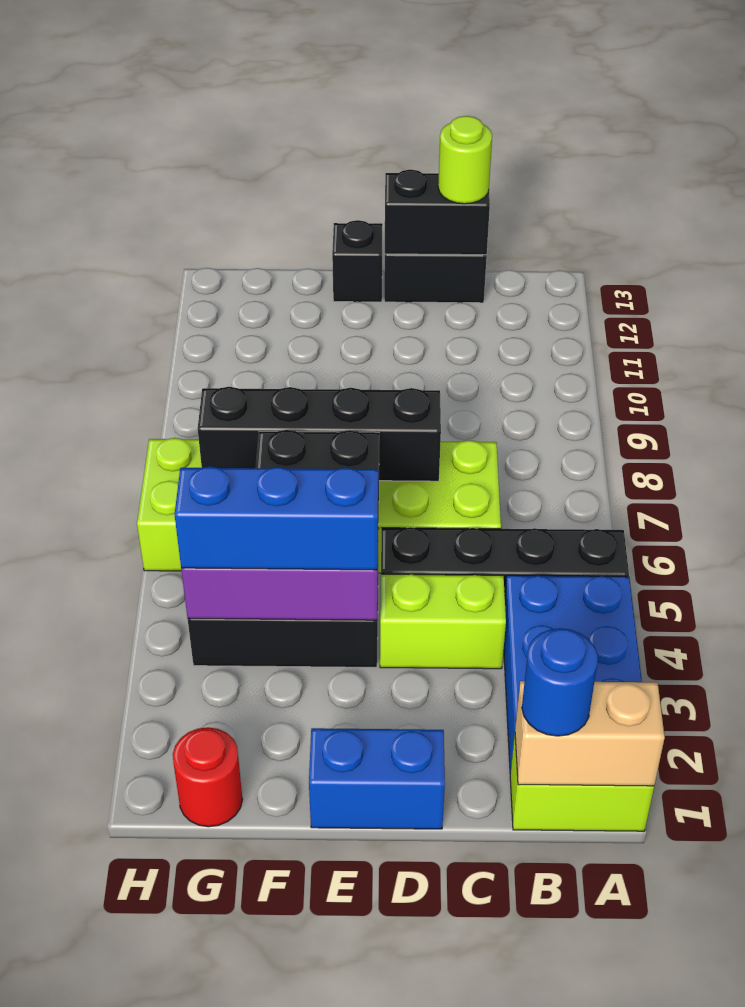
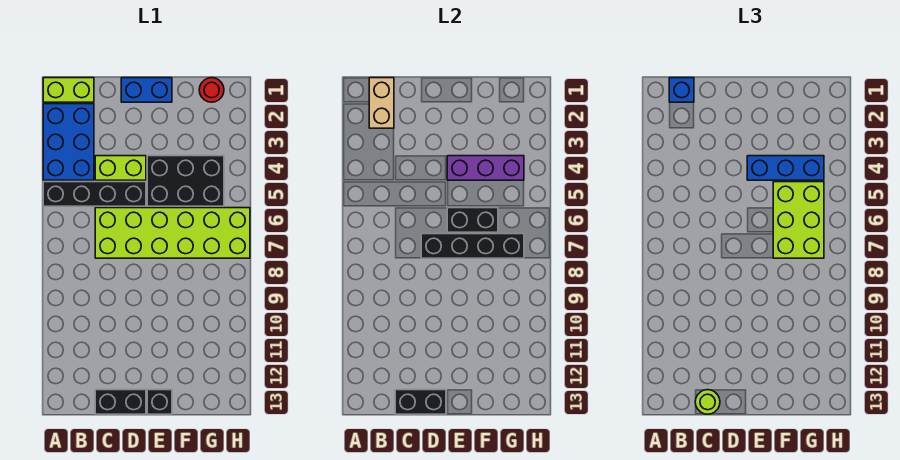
tan 1x2 brick [515,681,665,786] -> tan 1x2 brick turned to [369,78,394,128]
blue 1x1 round brick [522,628,598,736] -> blue 1x1 brick [669,78,694,102]
none -> lime 2x3 brick [773,182,824,258]

